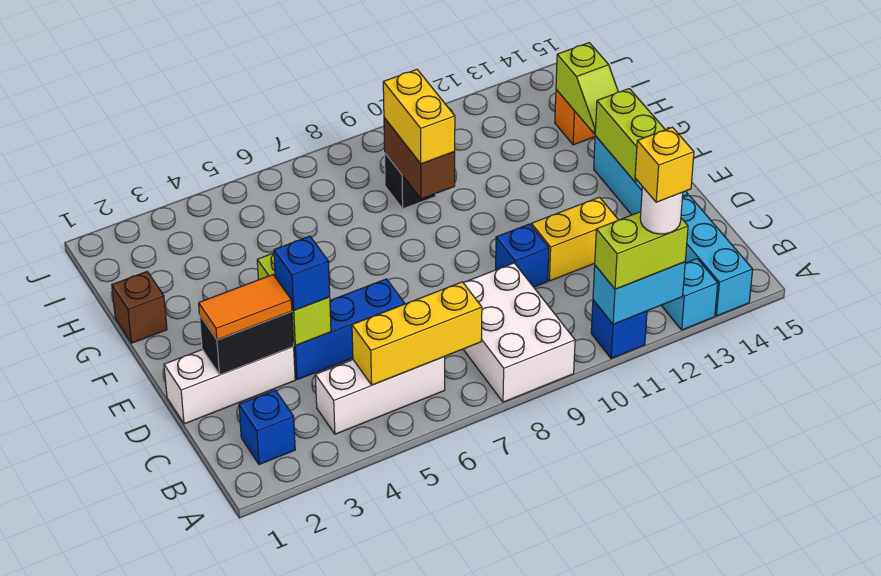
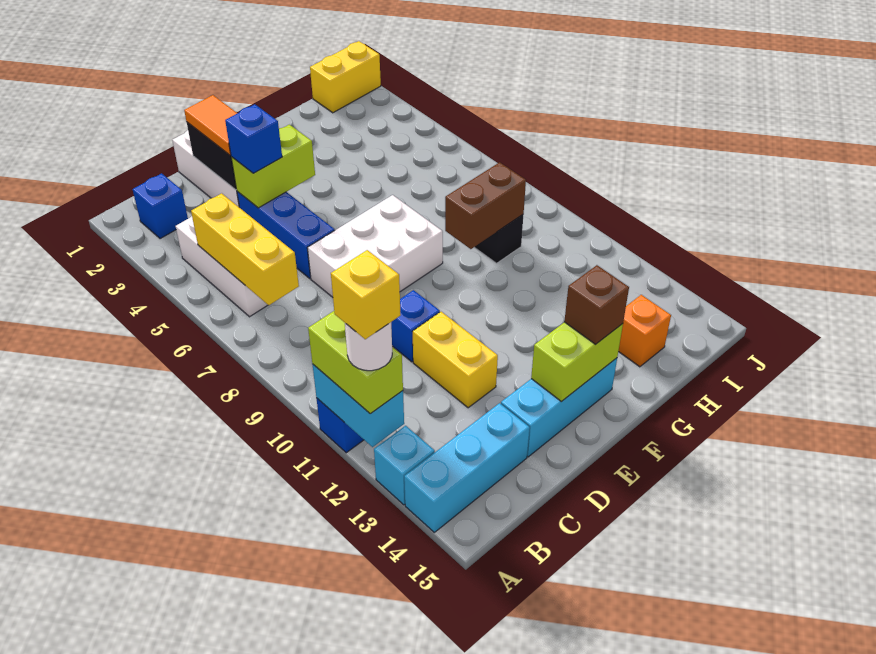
white 2x3 brick [463,263,575,402] -> white 2x3 brick moved to [307,195,443,297]
brown 1x1 brick [112,272,167,343] -> brown 1x1 brick moved to [564,265,629,344]
yellow 1x2 brick [383,69,455,164] -> yellow 1x2 brick moved to [310,41,381,113]
lime 1x2 slope [556,43,618,134] -> none

